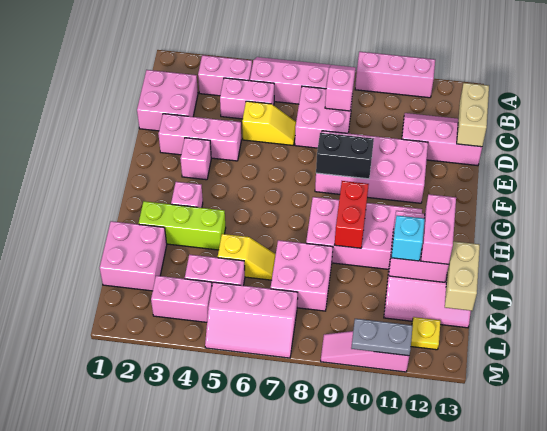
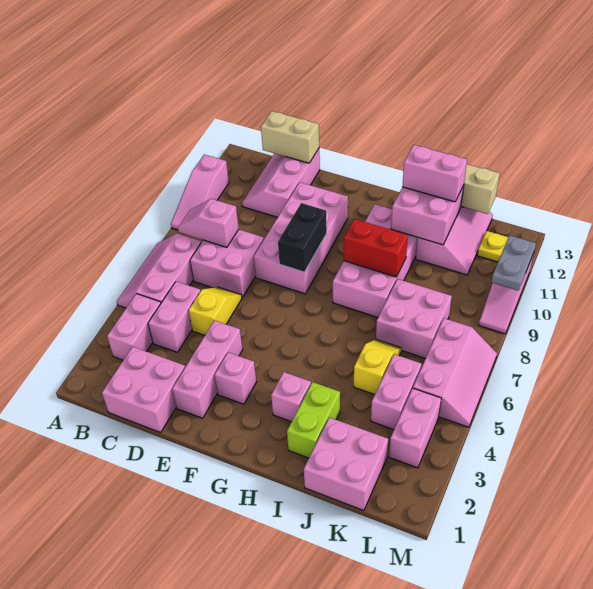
pink 1x3 brick [355,52,435,98] -> pink 1x3 slope [171,154,229,230]
lime 1x3 brick [139,201,226,250] -> lime 1x2 brick [287,382,340,458]
cyan 1x1 brick [391,215,425,261] -> none

